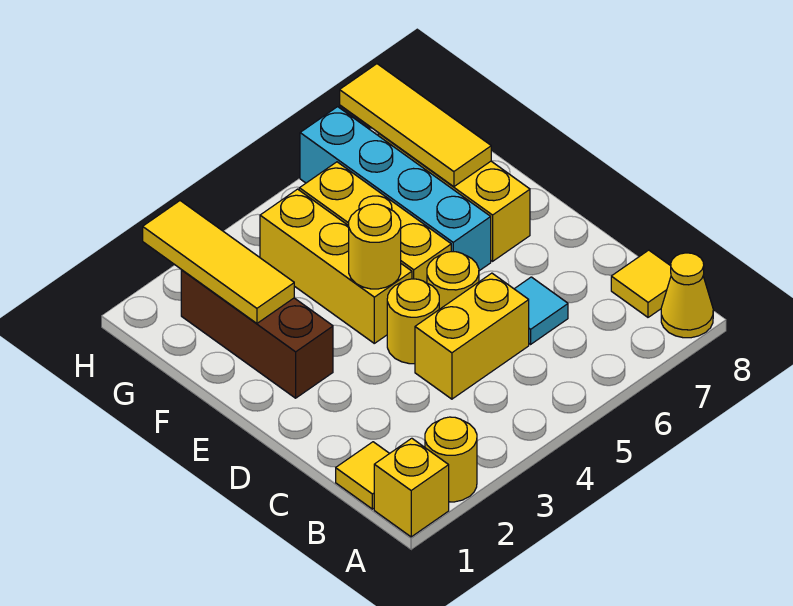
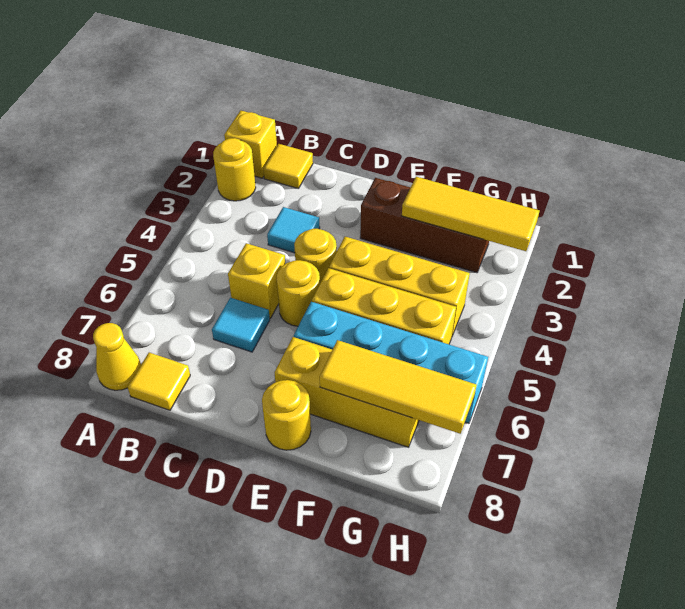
none -> cyan 1x1 tile [267,207,320,253]
yellow 1x2 brick [415,273,529,399] -> yellow 1x1 brick [228,243,285,318]
yellow 1x1 round brick [349,204,401,289] -> yellow 1x1 round brick moved to [262,380,311,450]

